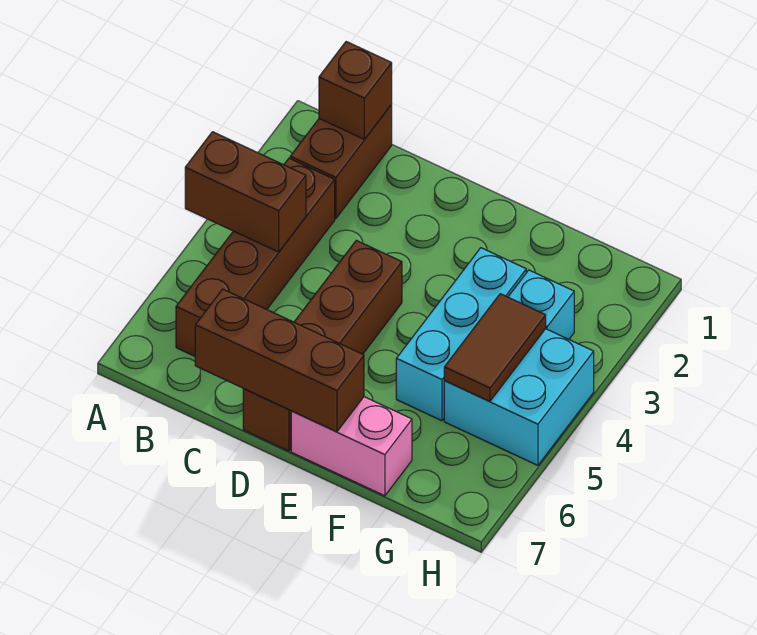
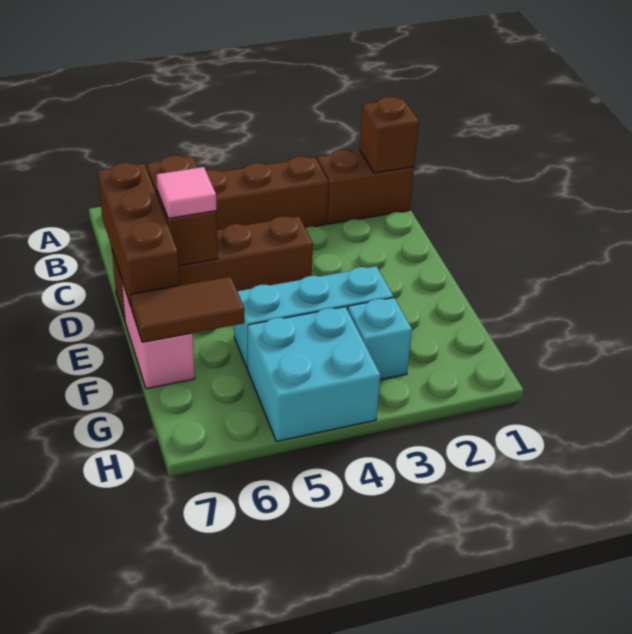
brown 1x2 brick [185,132,306,252] -> brown 1x2 brick moved to [147,155,218,266]
none -> pink 1x1 tile [156,167,217,218]
brown 1x2 tile [444,294,546,402] -> brown 1x2 tile moved to [130,276,244,342]

